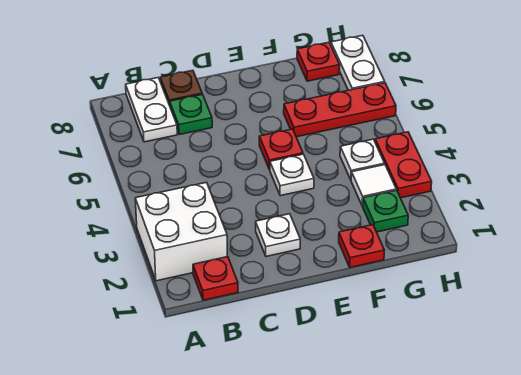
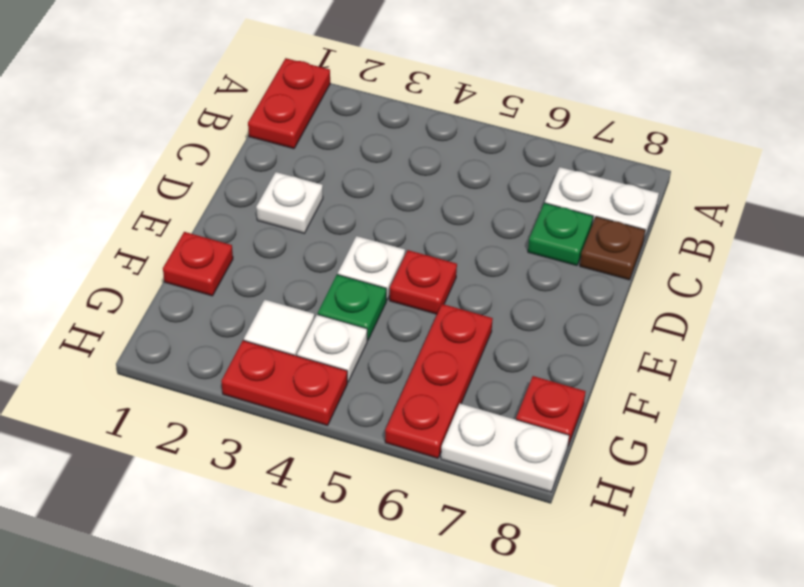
white 2x2 brick [135,182,227,281] -> none
red 1x1 plate [193,257,238,300] -> red 1x2 plate [248,58,330,149]
green 1x1 plate [363,190,408,232] -> green 1x1 plate moved to [318,274,386,340]

